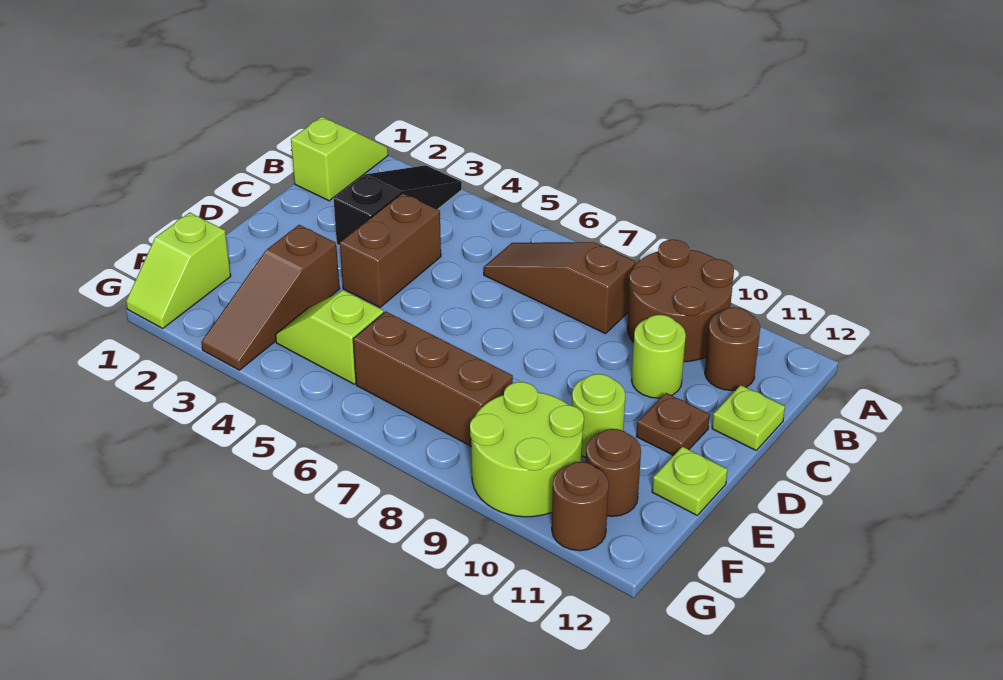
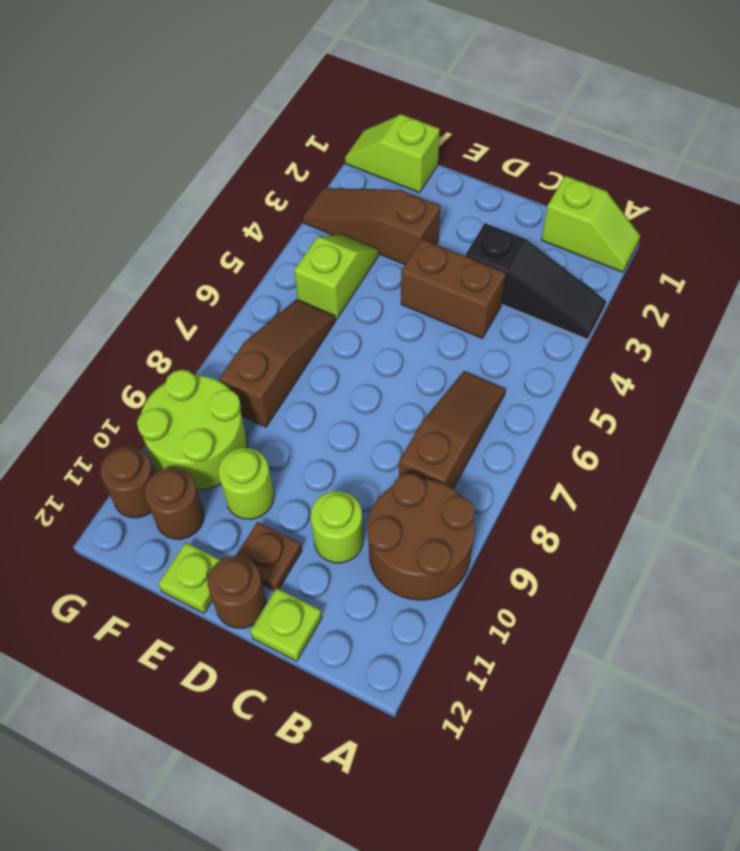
brown 1x1 round brick [705,307,760,391] -> brown 1x1 round brick moved to [207,556,266,628]
brown 1x3 brick [353,311,513,447] -> brown 1x3 slope [219,299,335,427]

